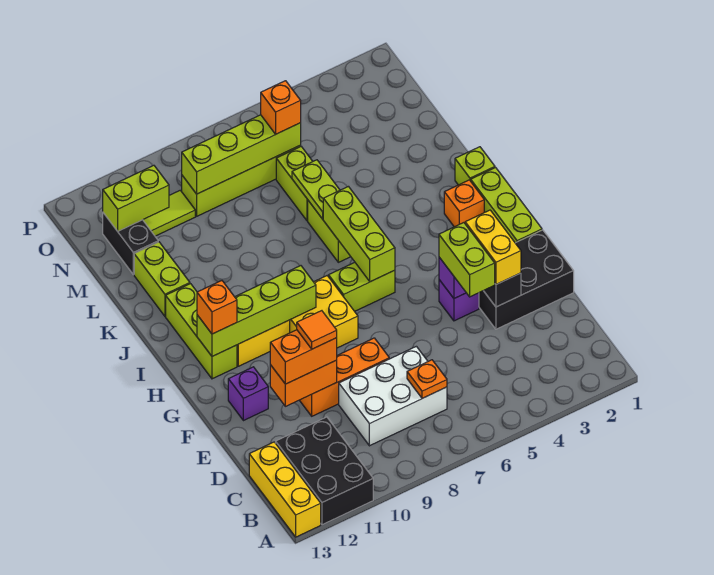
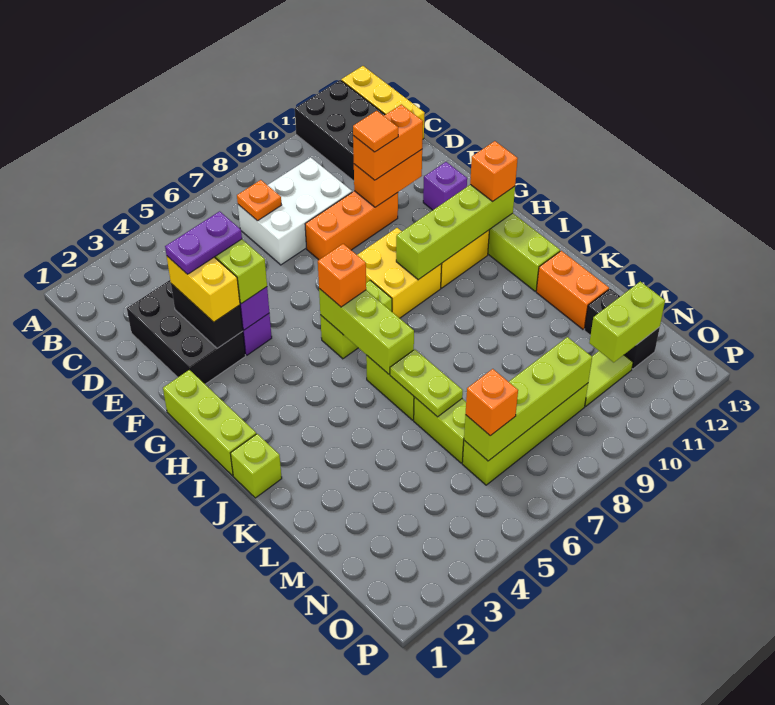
black 2x3 brick [479,230,574,329] -> black 2x3 brick turned to [127,280,246,384]
none -> purple 1x2 plate [165,211,242,274]
orange 1x1 brick [444,180,484,227] -> orange 1x1 brick moved to [318,244,366,307]
lime 1x2 brick [134,242,190,316] -> orange 1x2 brick [536,251,609,329]

